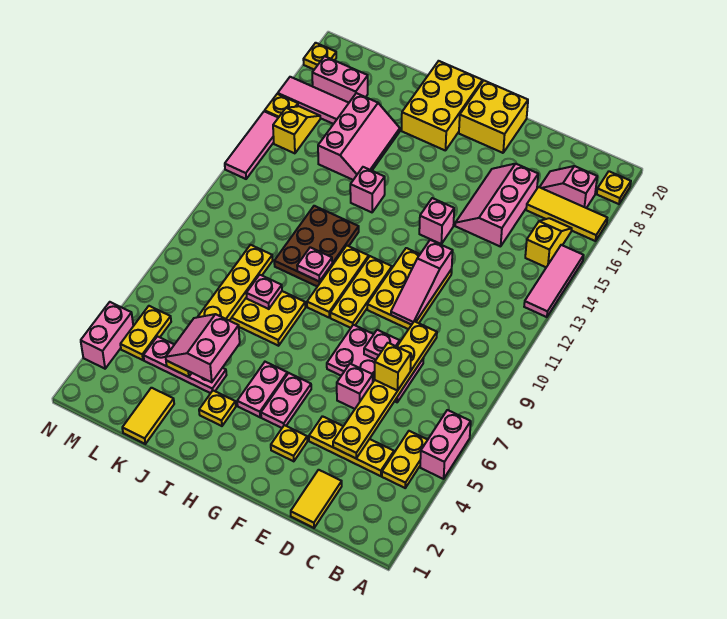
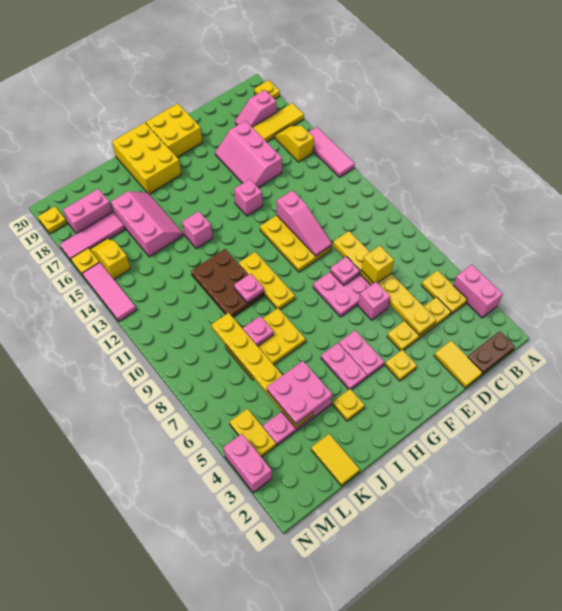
pink 1x2 brick [420,410,471,479] -> pink 1x2 brick moved to [453,265,503,318]
none -> brown 1x2 plate [468,331,515,375]
yellow 1x3 plate [330,256,392,328] -> none
pink 2x2 slope [166,314,240,382] -> pink 2x2 plate [267,361,332,424]

